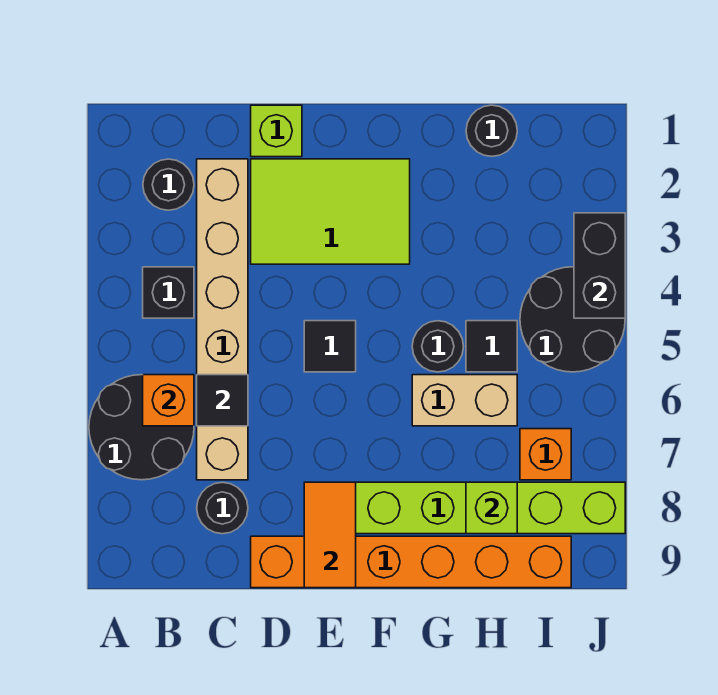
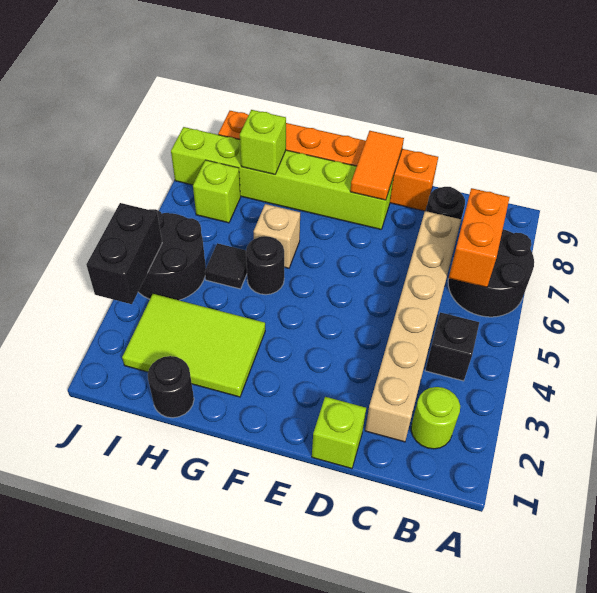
black 1x1 round brick [143,159,194,210] -> lime 1x1 round brick [411,387,460,449]
orange 1x1 brick [143,375,194,426] -> orange 1x2 brick [449,188,510,287]
black 1x1 tile [197,375,248,426] -> none
lime 2x3 tile [251,159,410,264] -> lime 2x3 tile moved to [122,294,265,397]
black 1x1 tile [304,321,356,372] -> none
tan 1x2 brick [412,375,517,426] -> tan 1x1 brick [254,204,300,268]
orange 1x1 brick [520,429,571,480] -> lime 1x1 brick [193,160,240,223]

